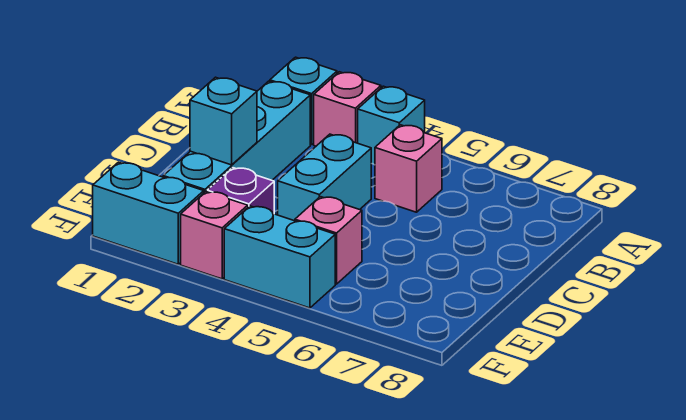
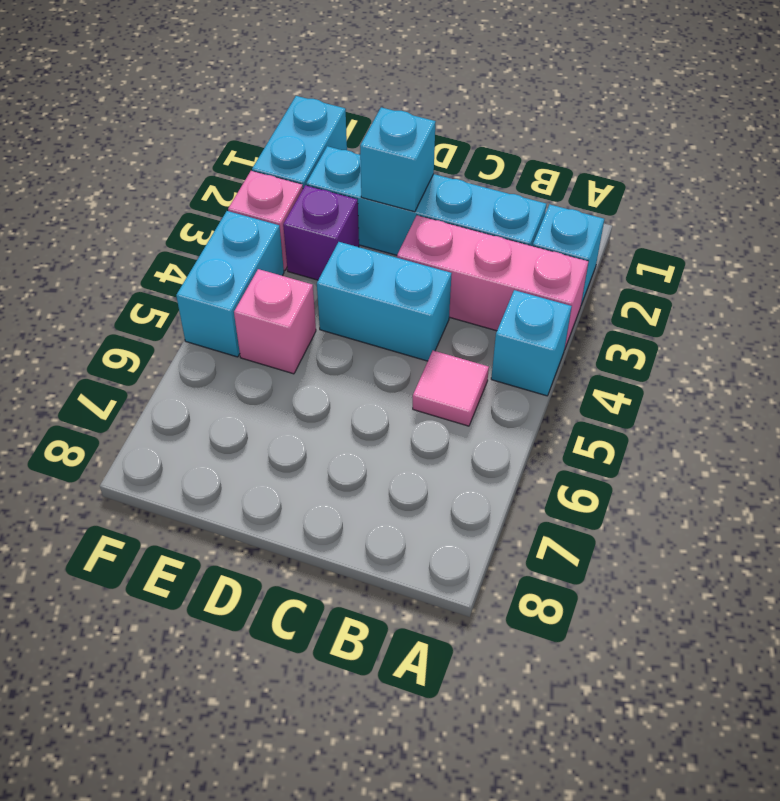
pink 1x1 brick [314,72,381,146] -> pink 1x3 brick [397,215,588,350]
pink 1x1 brick [375,125,442,212] -> pink 1x1 tile [413,351,489,426]

